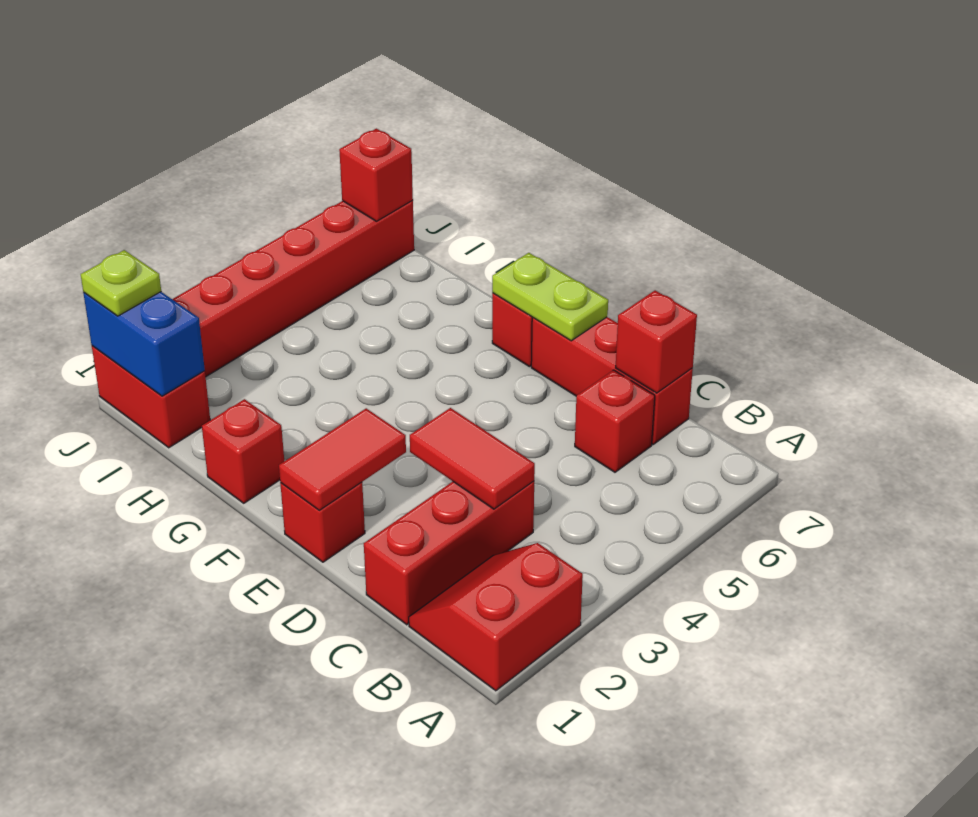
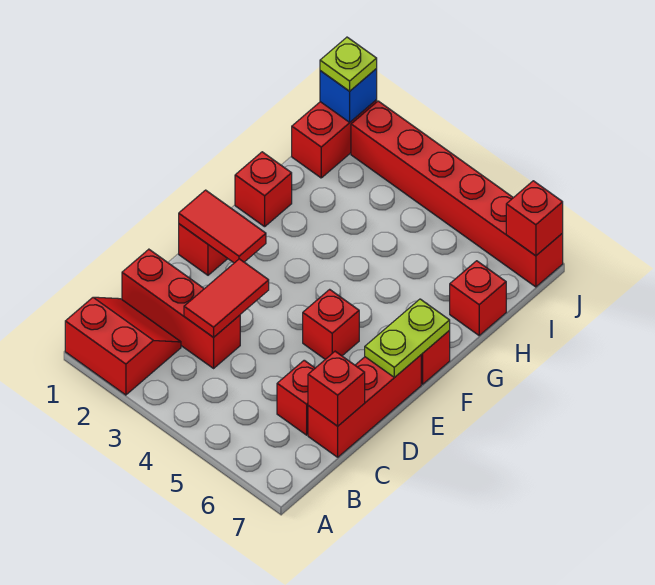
none -> red 1x1 brick [303,289,359,359]
none -> red 1x1 brick [450,261,506,335]
blue 1x2 brick [83,292,205,396] -> blue 1x1 brick [320,69,377,122]

